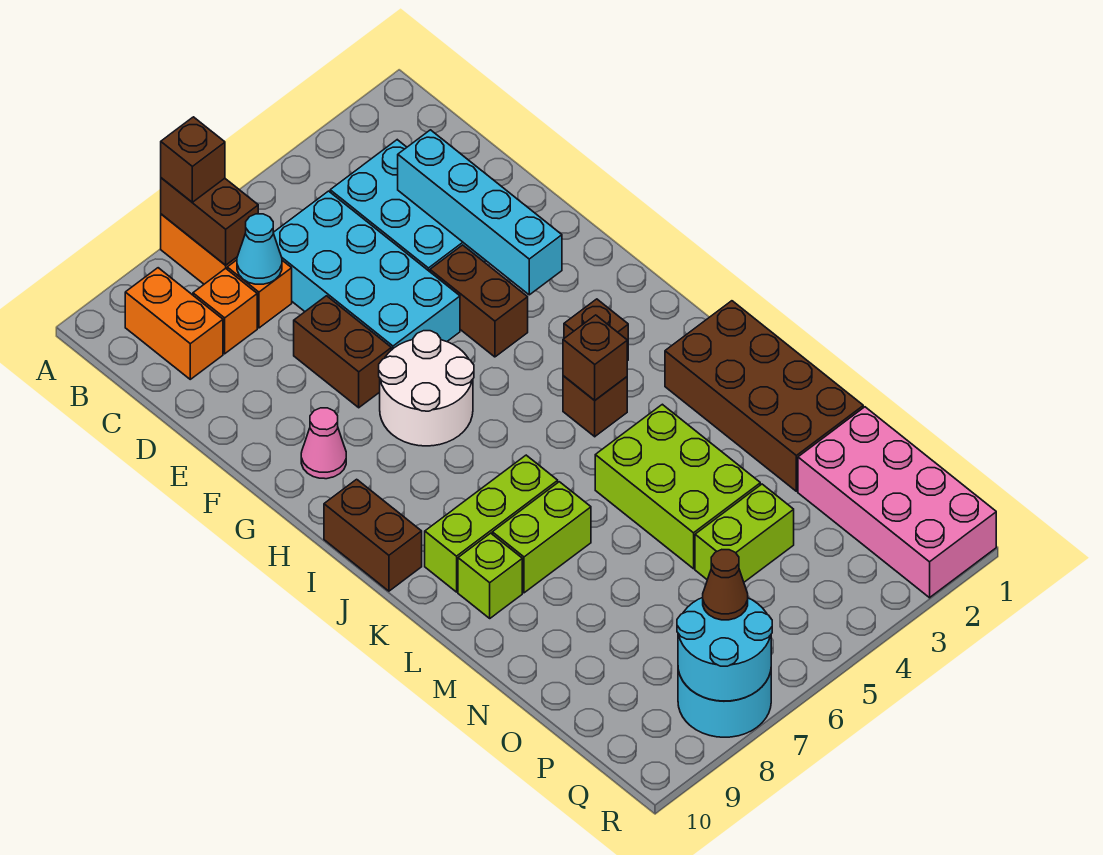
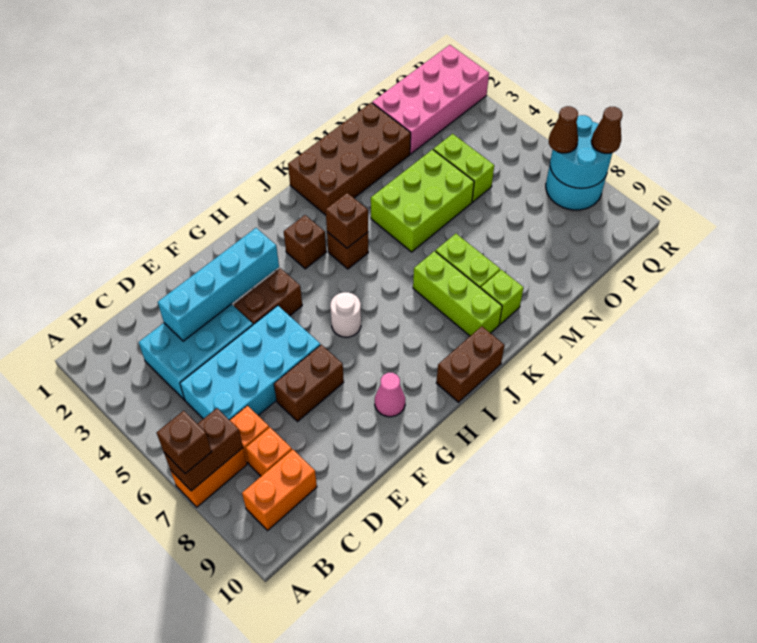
cyan 1x1 cone [237,214,282,284] -> none
white 2x2 round brick [379,331,474,446] -> white 1x1 round brick [330,292,361,337]
none -> brown 1x1 cone [591,107,622,153]

